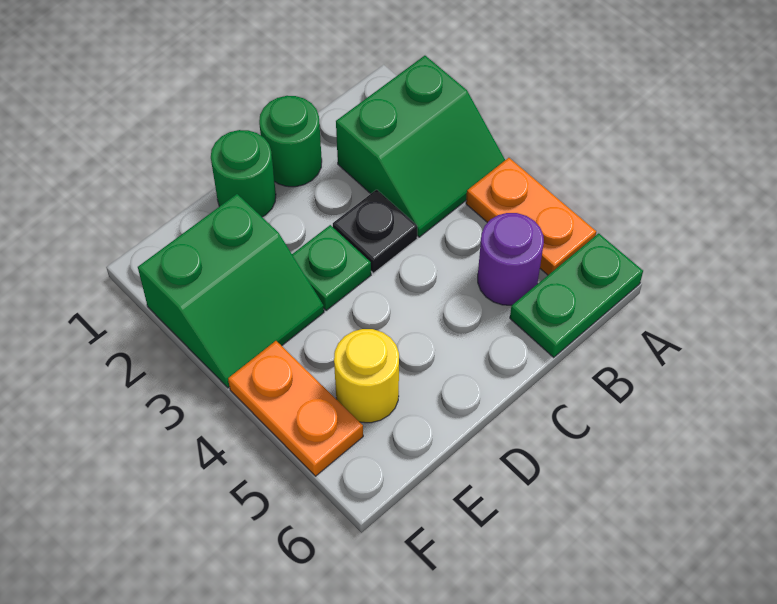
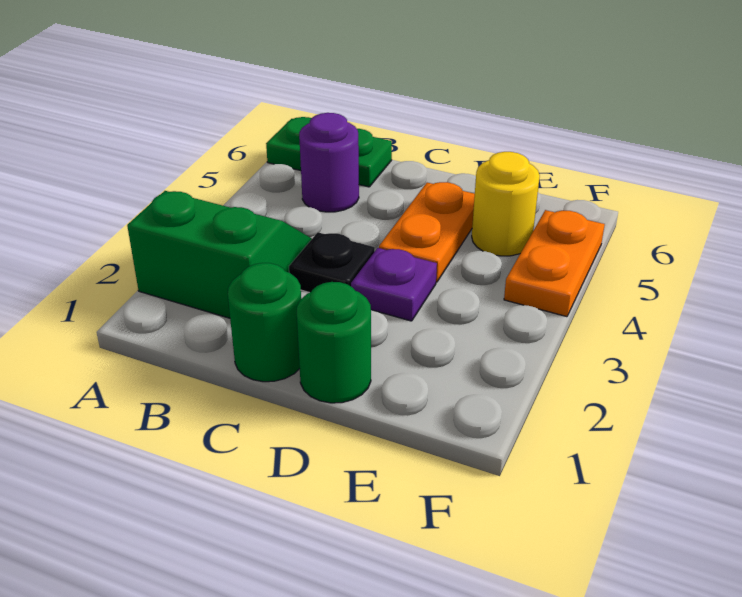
orange 1x2 plate [466,158,596,275] -> orange 1x2 plate moved to [379,182,475,282]
green 1x1 plate [292,225,371,310] -> purple 1x1 plate [351,248,437,321]
green 2x2 slope [138,194,324,388] -> none

